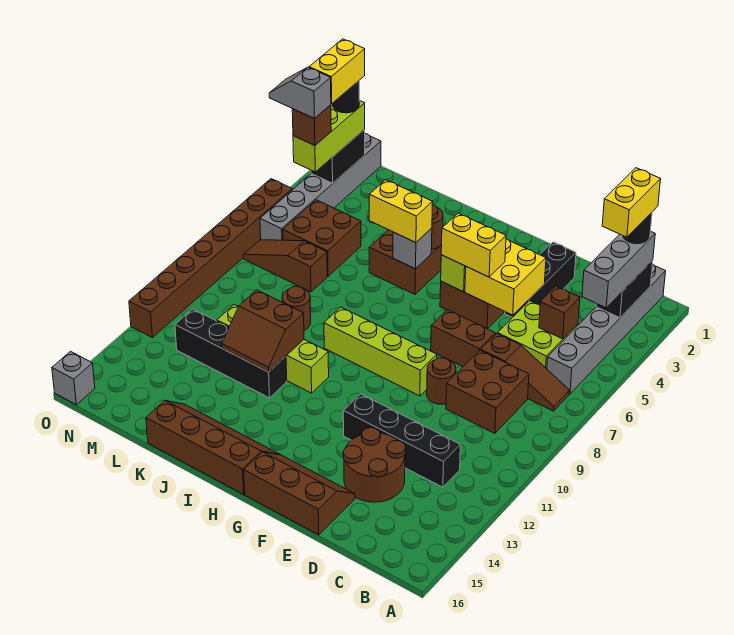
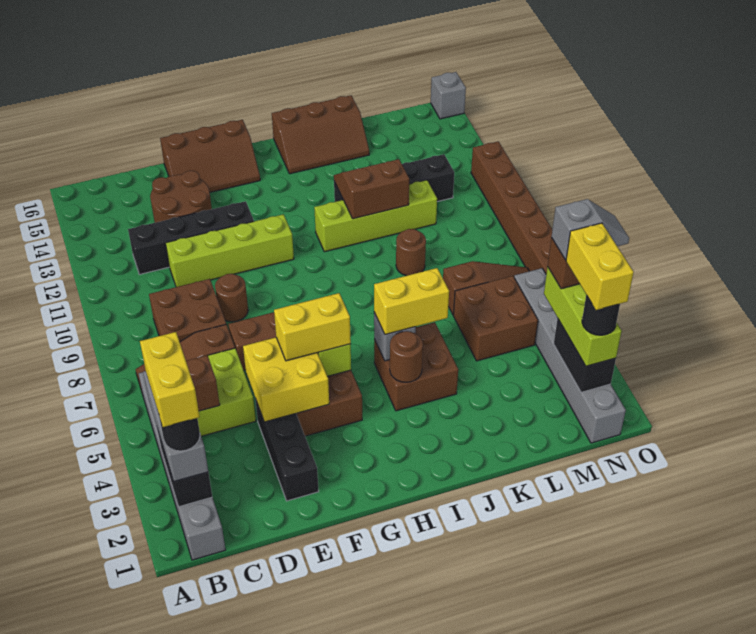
lime 1x4 brick [324,307,437,396] -> lime 1x4 brick moved to [166,214,294,287]
brown 2x4 slope [146,400,280,494] -> brown 2x3 slope [272,95,369,174]

